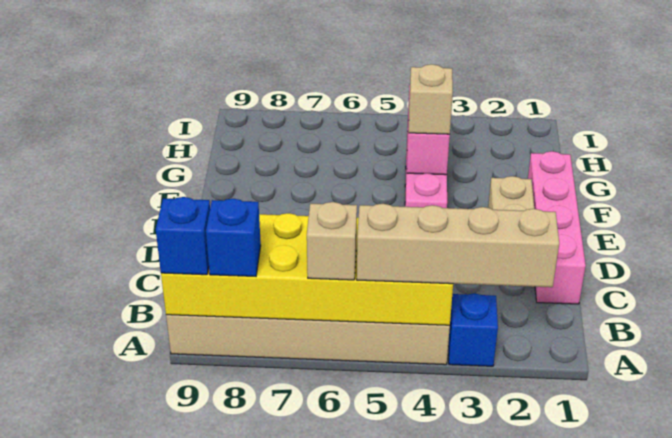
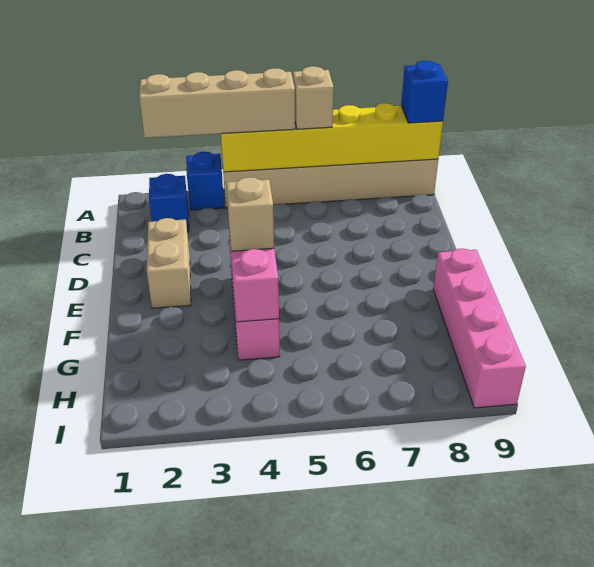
yellow 2x6 brick [161,213,453,326] -> yellow 1x6 brick [221,103,443,172]
blue 1x1 brick [206,199,261,276] -> blue 1x1 brick moved to [149,174,189,232]
pink 1x4 brick [528,151,586,304] -> pink 1x4 brick moved to [433,249,526,408]

